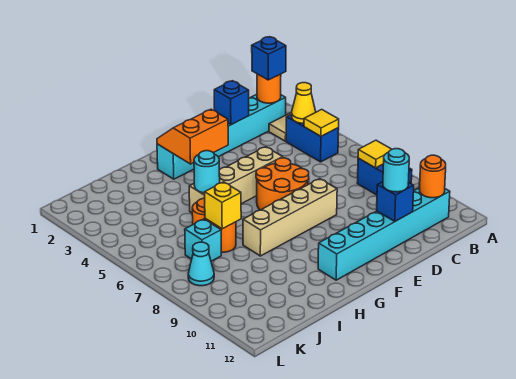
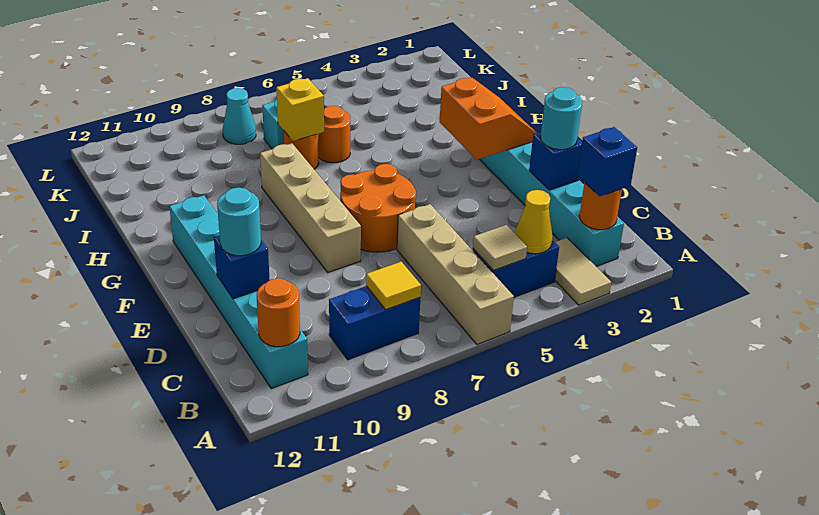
yellow 1x1 tile [304,109,339,136] -> tan 1x1 tile [473,225,527,270]
tan 1x4 brick [189,147,283,213] -> tan 1x4 brick moved to [397,204,514,345]
cyan 1x1 round brick [194,151,220,193] -> cyan 1x1 round brick moved to [540,87,582,150]

